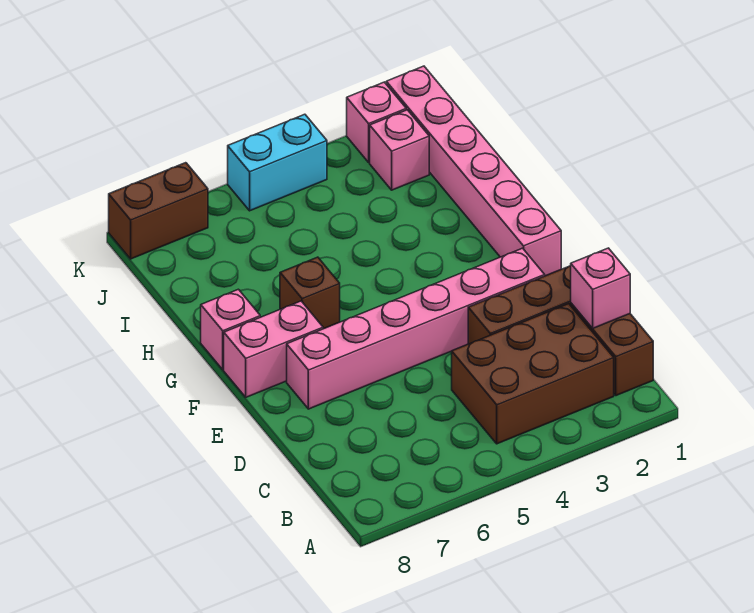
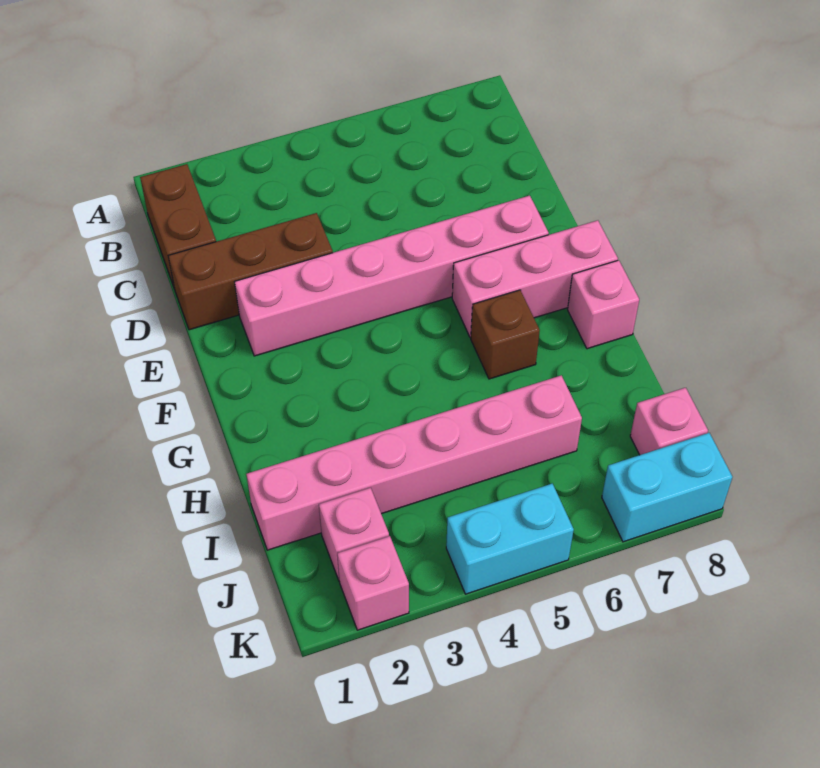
brown 2x3 brick [452,304,614,444] -> none
pink 1x1 brick [571,248,630,328] -> pink 1x1 brick moved to [630,388,708,455]
pink 1x6 brick [386,66,561,276] -> pink 1x6 brick turned to [246,375,582,550]
pink 1x2 brick [224,301,323,397] -> pink 1x3 brick [452,220,618,337]
brown 1x2 brick [109,163,208,259] -> cyan 1x2 brick [602,433,732,542]

